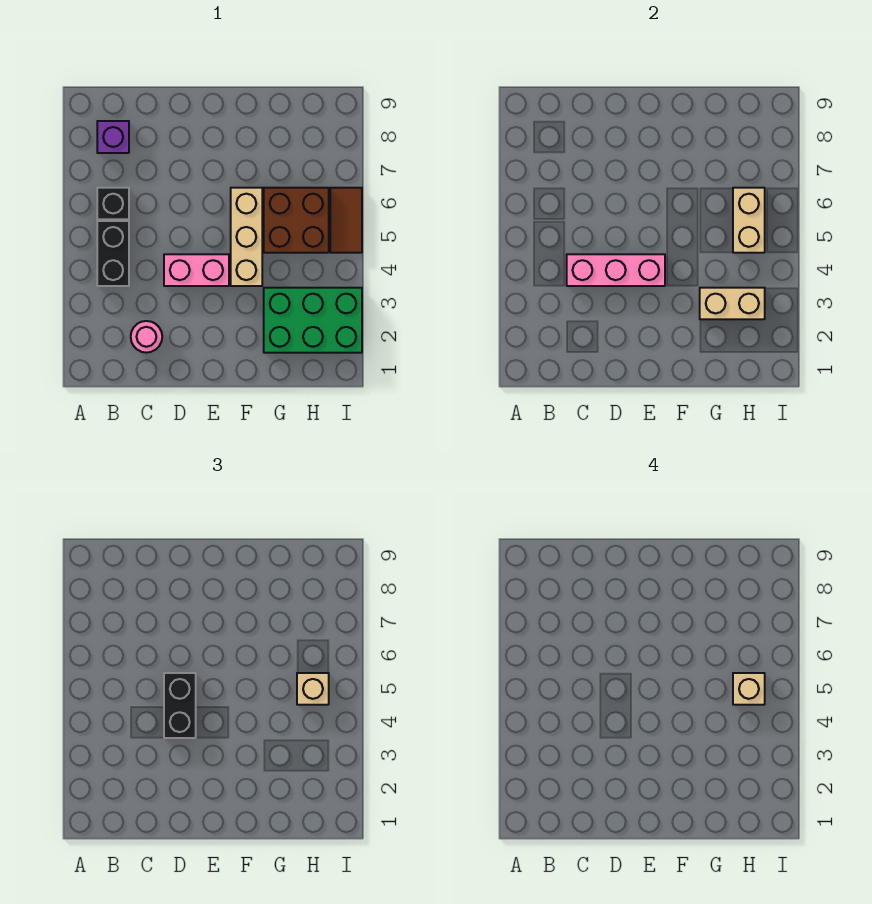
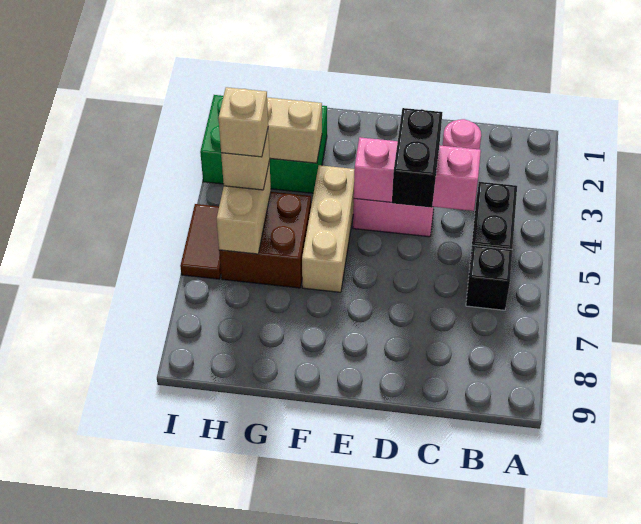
purple 1x1 brick [97,121,129,153] -> none

